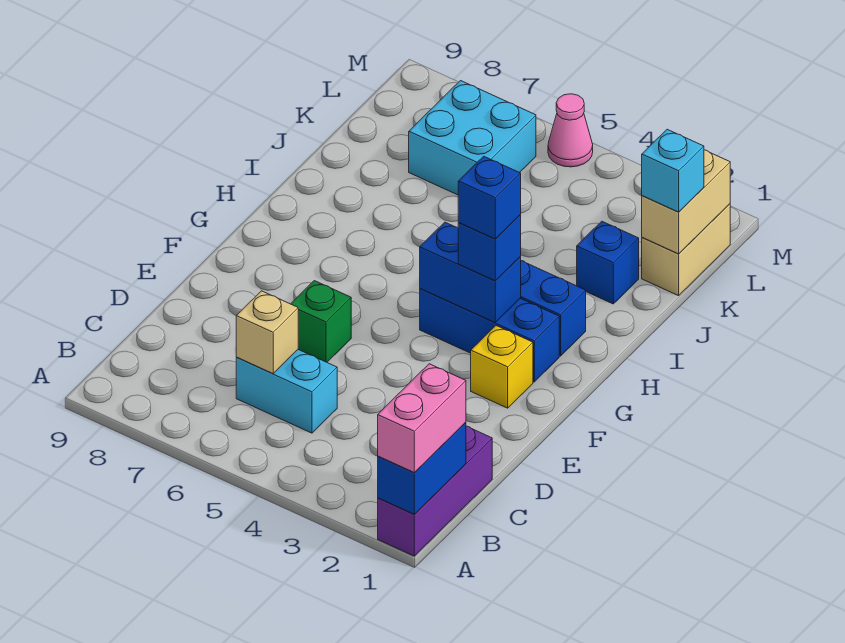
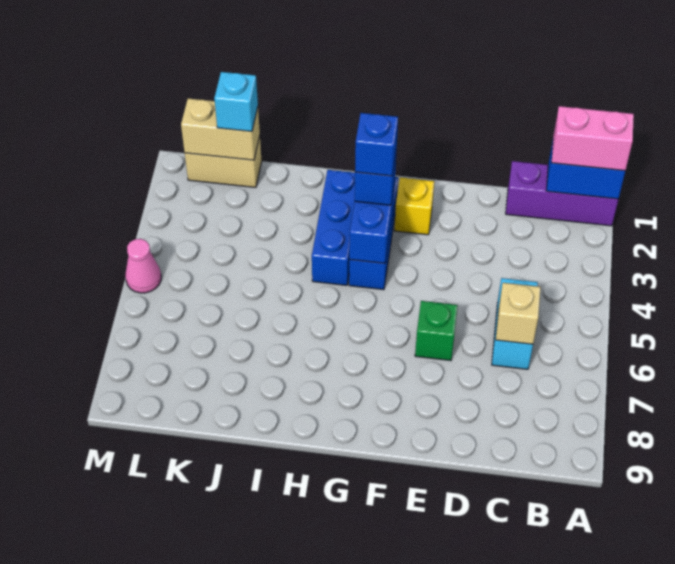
blue 1x1 brick [577,221,639,304] -> none
cyan 2x2 brick [409,81,536,195] -> none

